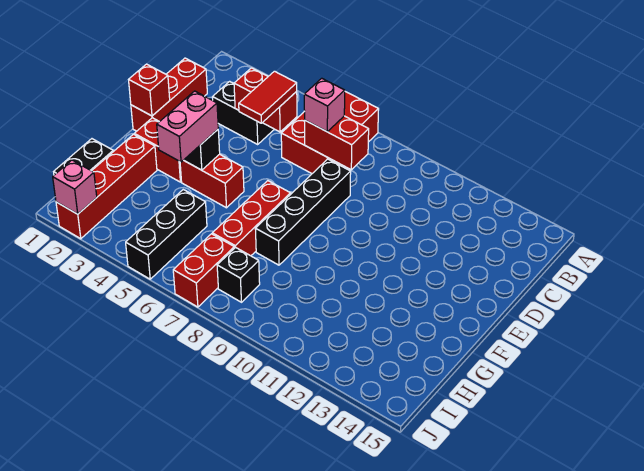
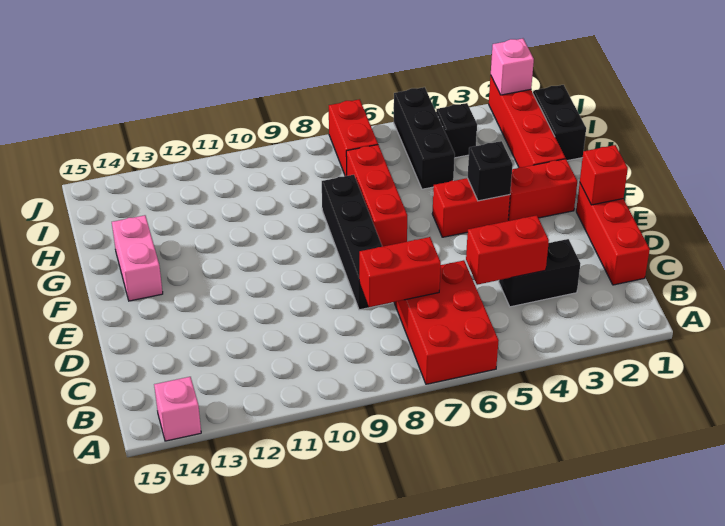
red 1x2 tile [239,71,297,123] -> none
pink 1x1 brick [304,78,345,132] -> pink 1x1 brick moved to [154,377,201,441]
pink 1x2 brick [157,91,218,162] -> pink 1x2 brick moved to [112,215,163,301]
black 1x1 brick [217,247,260,302] -> black 1x1 brick moved to [436,103,477,158]

